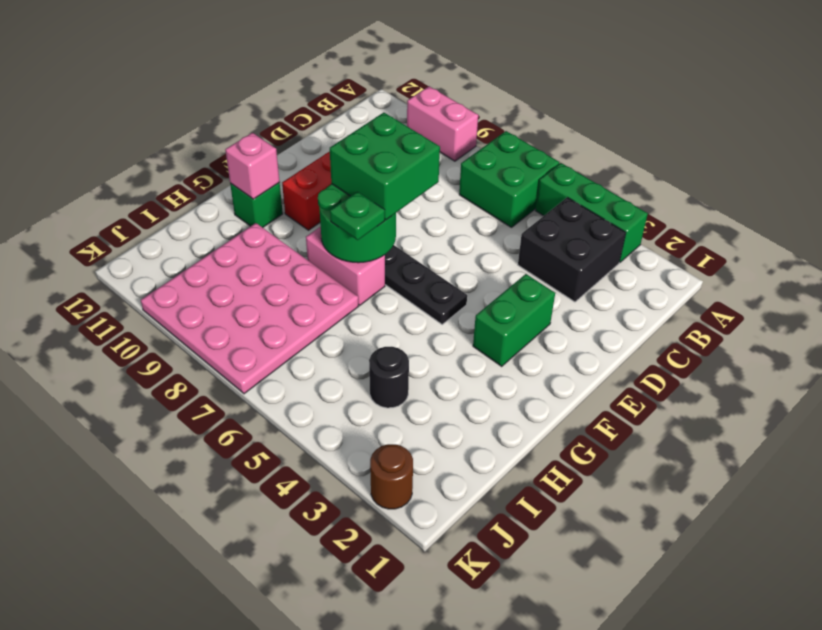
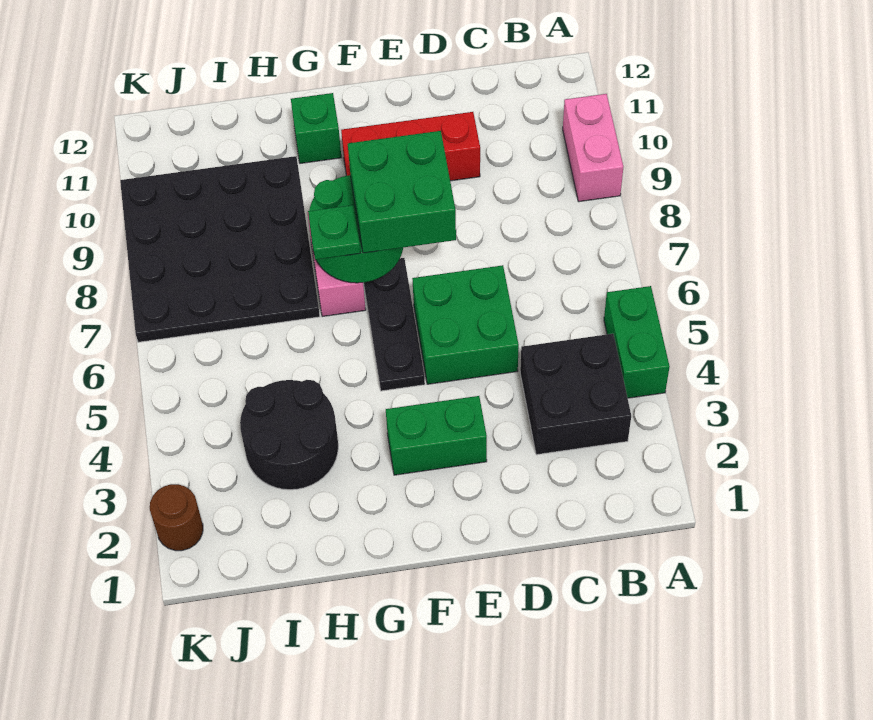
green 1x3 brick [535,163,648,262] -> green 1x2 brick [604,286,670,398]
green 2x2 brick [459,131,559,227] -> green 2x2 brick moved to [412,265,519,384]
pink 1x1 brick [225,133,280,199] -> none
pink 4x4 plate [141,223,359,394] -> black 4x4 plate [120,156,320,342]
black 1x1 round brick [369,347,409,408] -> black 2x2 round brick [240,380,338,490]

